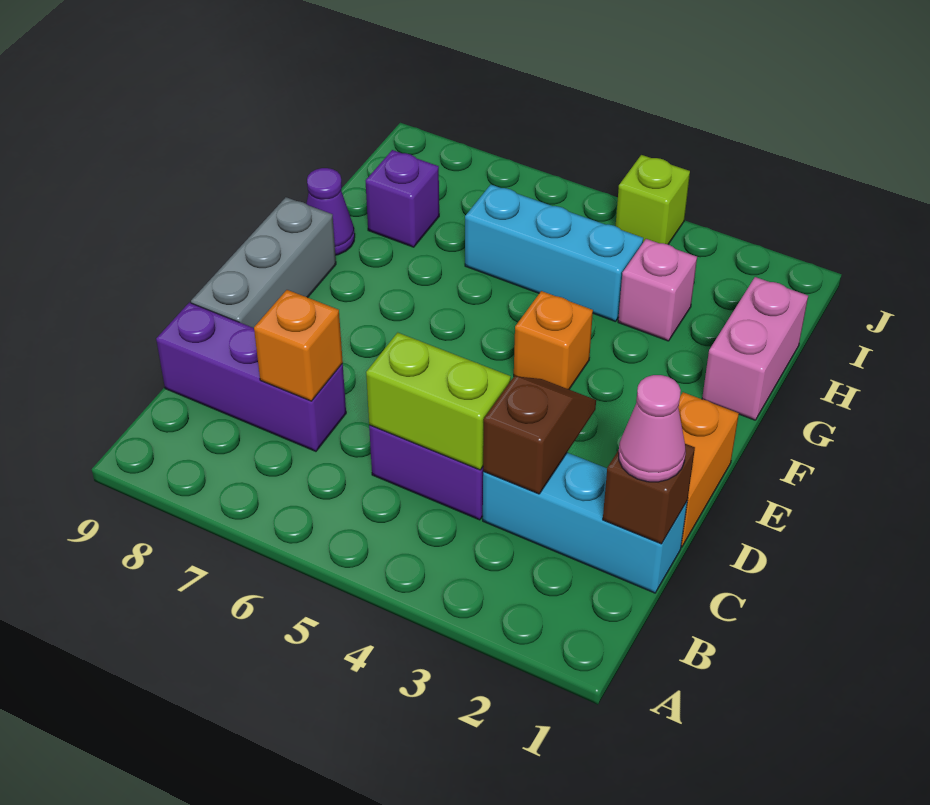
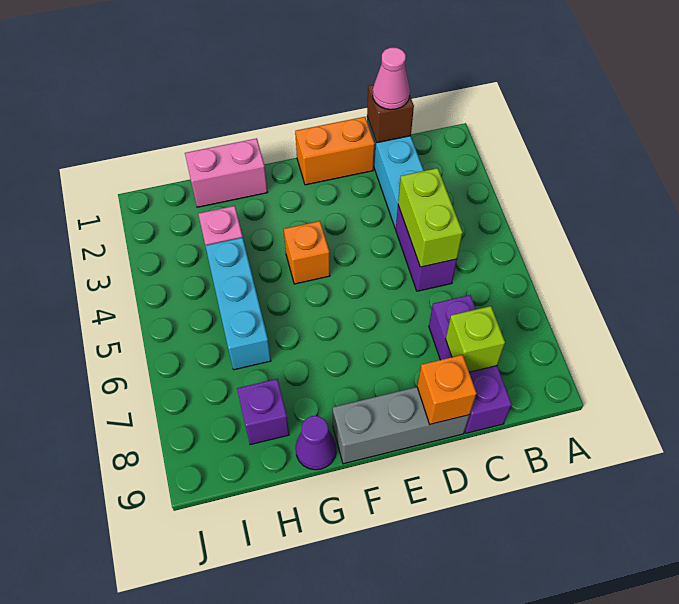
brown 1x2 slope [483,376,596,494] -> none
orange 1x1 brick [254,290,343,401] -> orange 1x1 brick moved to [417,355,477,424]
lime 1x1 brick [616,155,690,244] -> lime 1x1 brick moved to [446,306,505,372]

